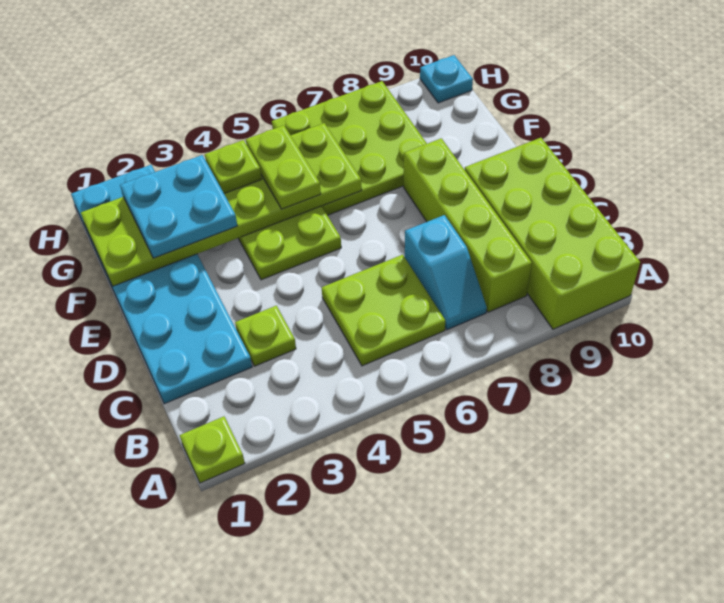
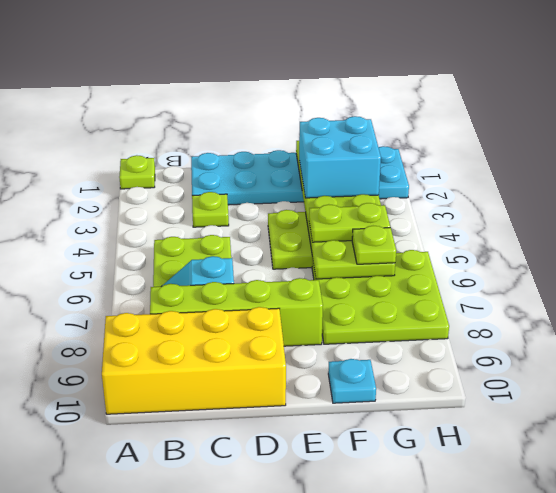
lime 2x4 brick [465,138,640,329] -> yellow 2x4 brick [102,307,286,414]
cyan 2x2 plate [120,155,237,258] -> cyan 2x2 brick [299,116,381,198]
lime 1x1 plate [205,140,262,193] -> lime 1x1 plate moved to [352,226,396,264]
cyan 1x1 plate [420,55,473,103] -> cyan 1x1 plate moved to [328,359,376,403]

